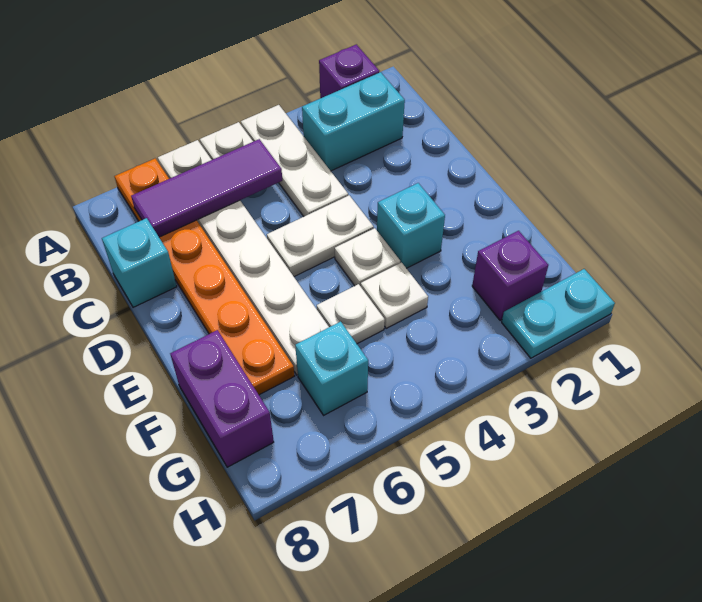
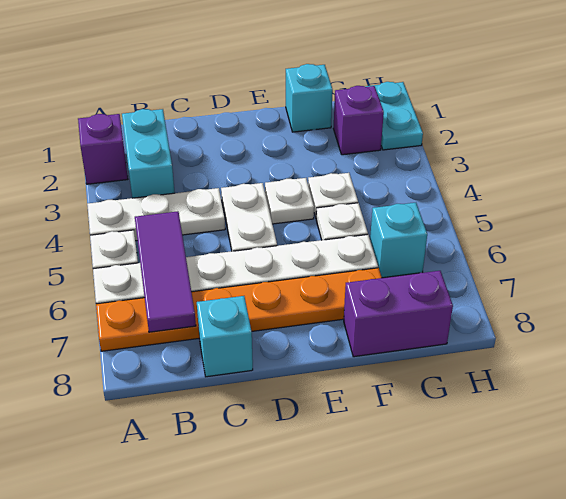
cyan 1x1 brick [377,183,445,268] -> cyan 1x1 brick moved to [286,64,333,132]

